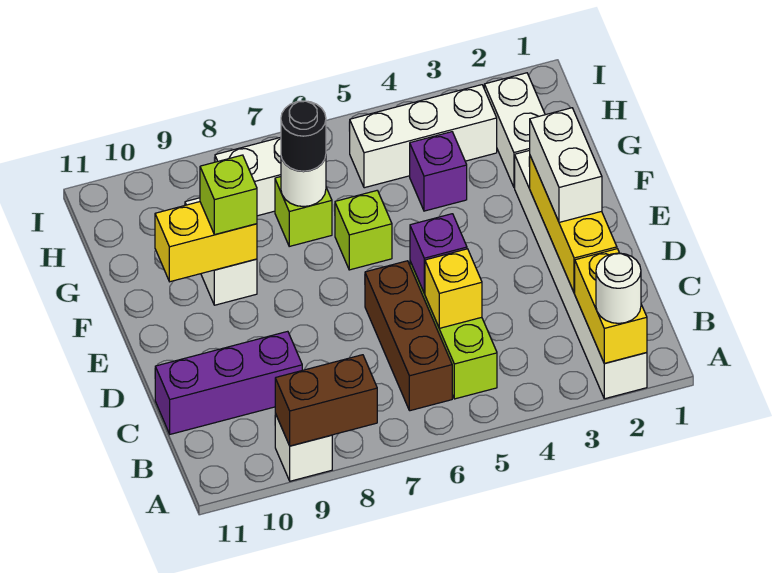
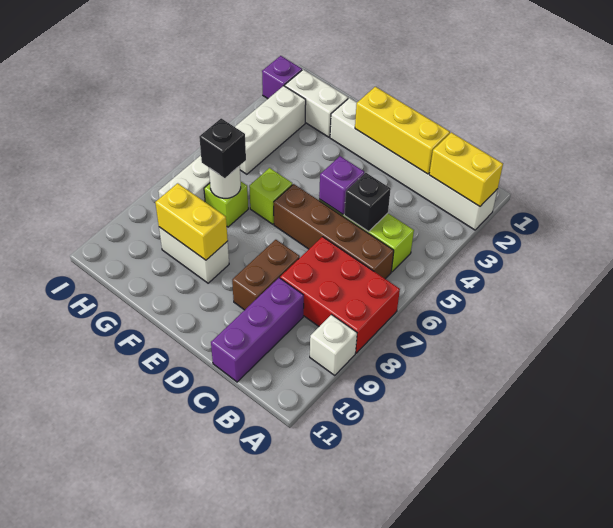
white 1x1 round brick [596,253,641,323] -> none
none -> red 2x3 brick [280,237,400,353]
brown 1x2 brick [275,355,377,446] -> brown 1x2 brick moved to [232,240,300,310]
brown 1x3 brick [365,261,452,411] -> brown 1x4 brick [274,184,394,279]
yellow 1x1 brick [425,249,482,328] -> black 1x1 brick [344,173,391,232]
white 1x2 brick [530,108,602,222] -> none
yellow 1x2 brick [155,202,257,282] -> yellow 1x2 brick turned to [155,183,228,260]
lime 1x1 brick [200,155,257,235] -> none
purple 1x1 brick [410,132,467,211] -> purple 1x1 brick moved to [262,56,302,99]
black 1x1 round brick [281,101,326,171] -> black 1x1 brick [199,118,246,178]

